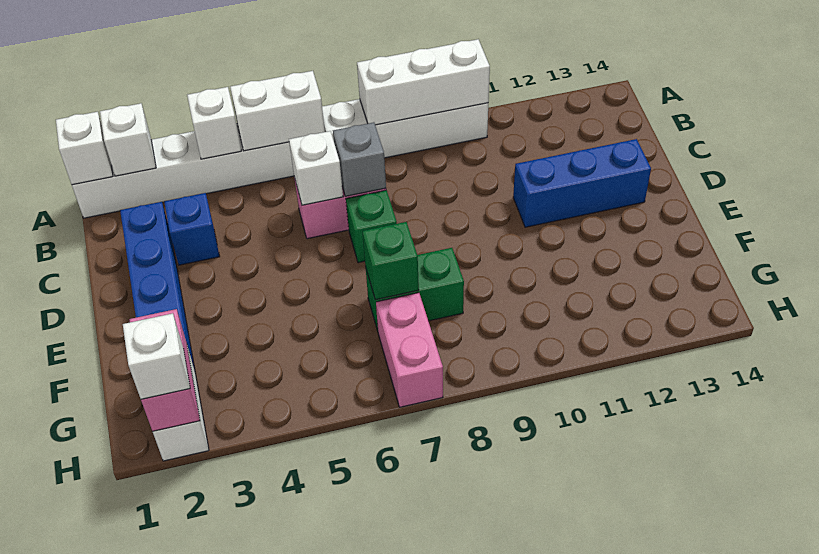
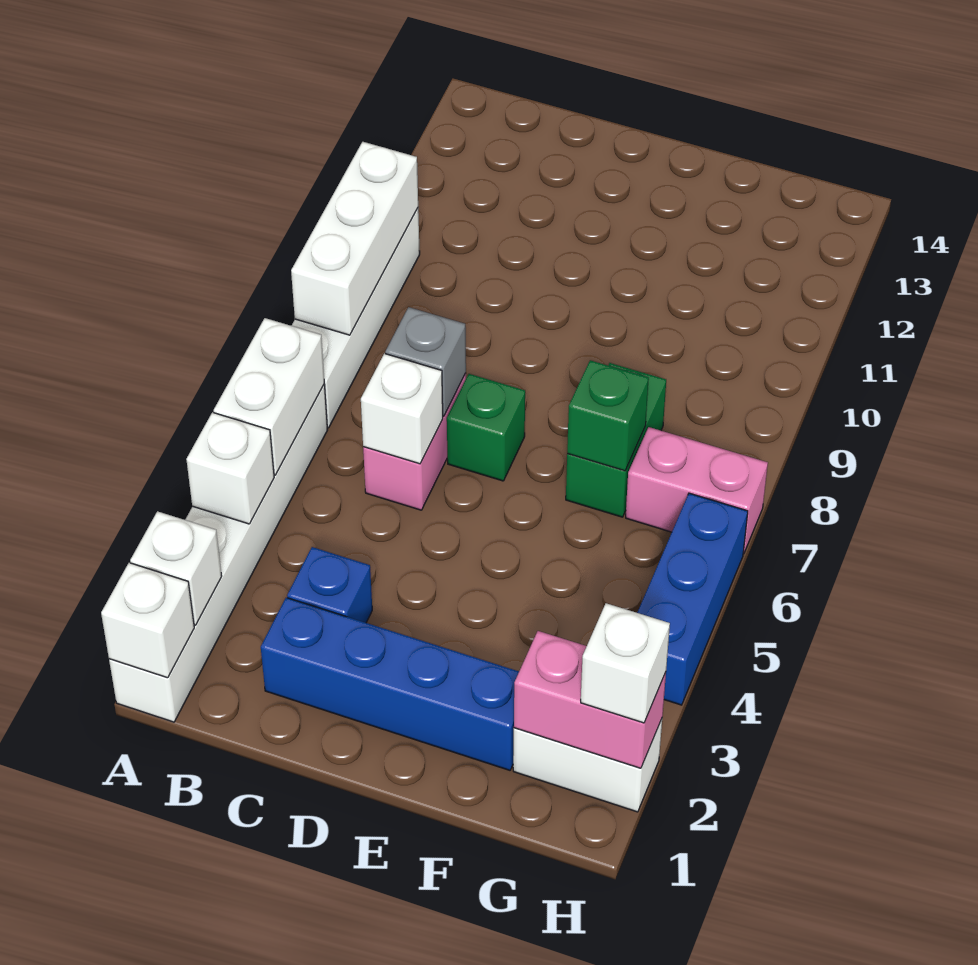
blue 1x3 brick [513,139,651,227] -> blue 1x3 brick moved to [637,493,748,705]

